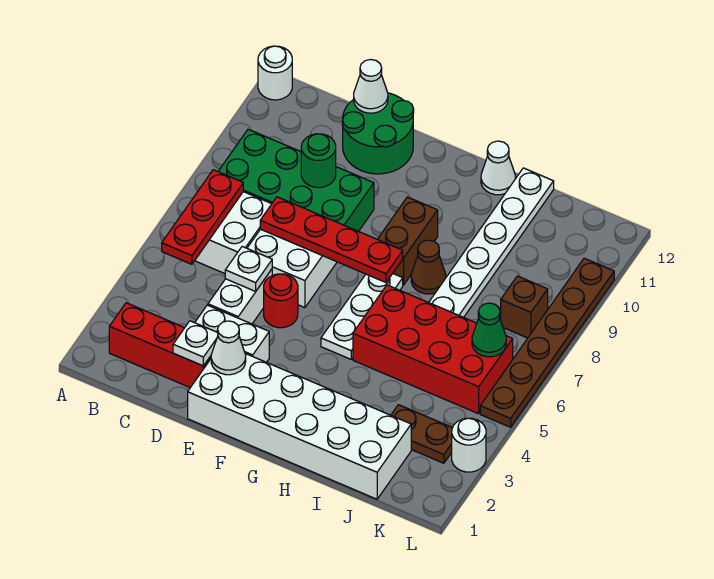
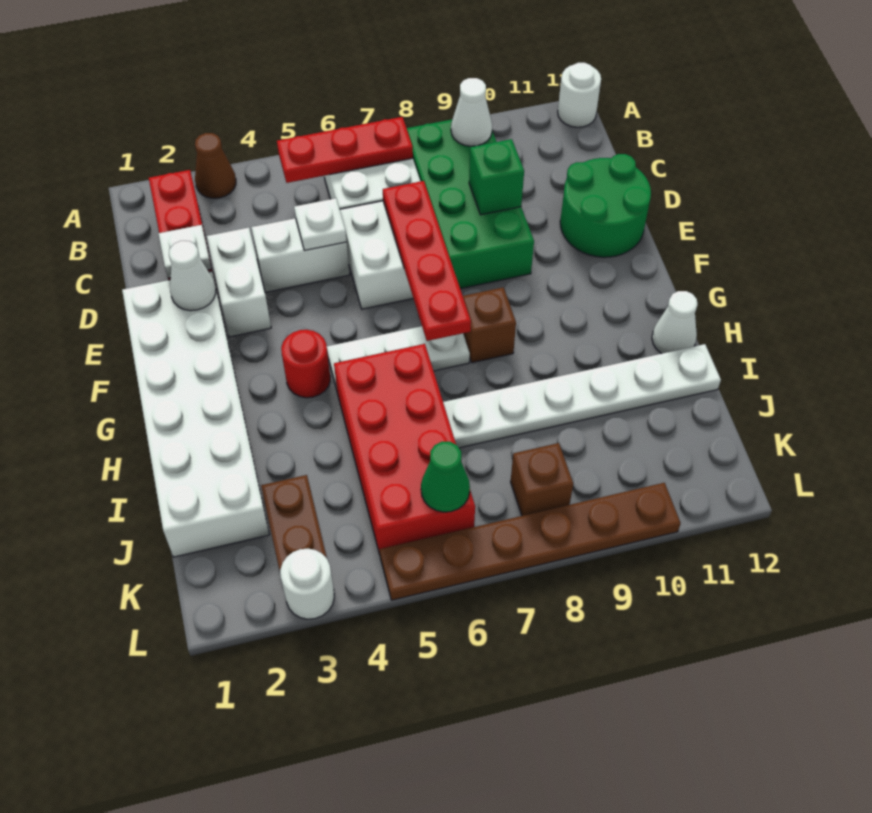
green 1x1 round brick [301,134,336,188] -> green 1x1 brick [469,139,524,215]
white 1x1 cone [354,60,388,113] -> white 1x1 cone moved to [451,78,492,146]
red 1x1 round brick [264,274,298,328] -> red 1x1 round brick moved to [281,330,330,398]
brown 1x2 brick [378,197,438,285] -> brown 1x1 brick [463,287,516,363]
brown 1x1 cone [411,240,446,294] -> brown 1x1 cone moved to [195,133,236,198]

